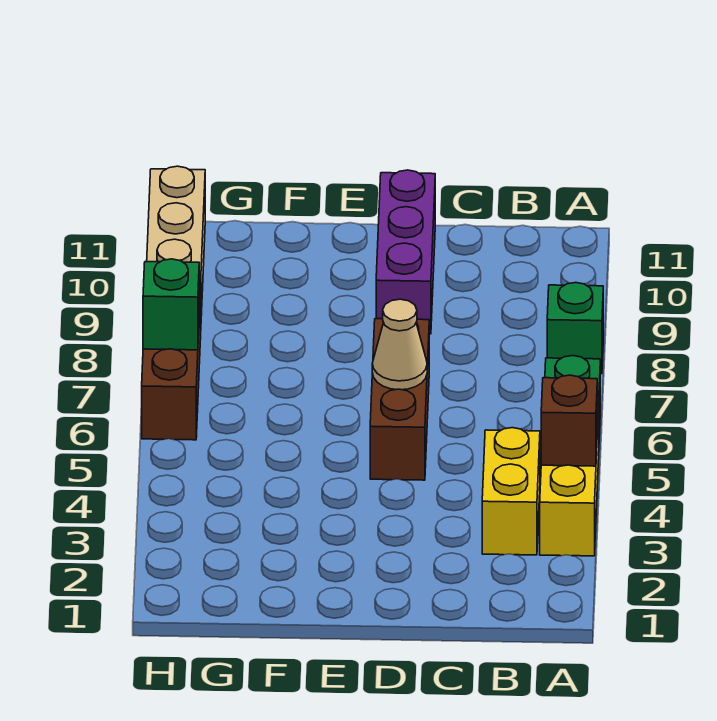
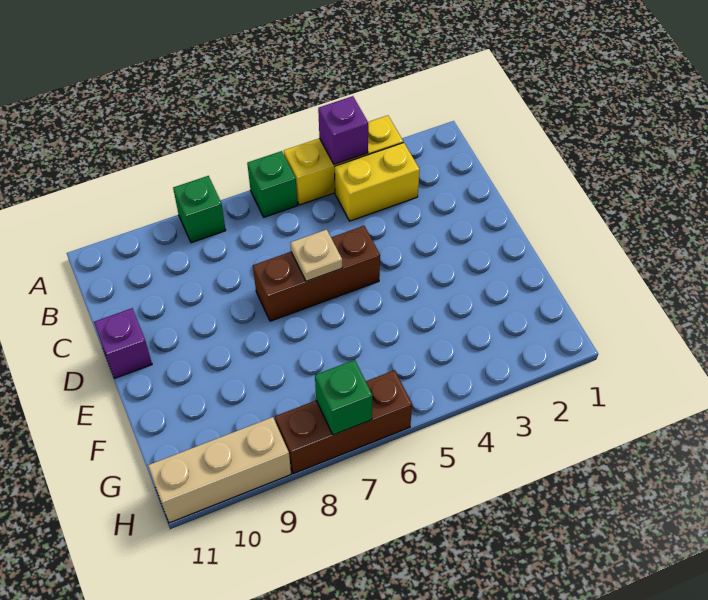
brown 1x1 brick [541,375,597,466] -> purple 1x1 brick [318,96,368,164]
tan 1x1 cone [372,299,427,390] -> tan 1x1 plate [290,229,342,281]
purple 1x3 brick [376,170,435,334] -> purple 1x1 brick [94,308,152,378]

